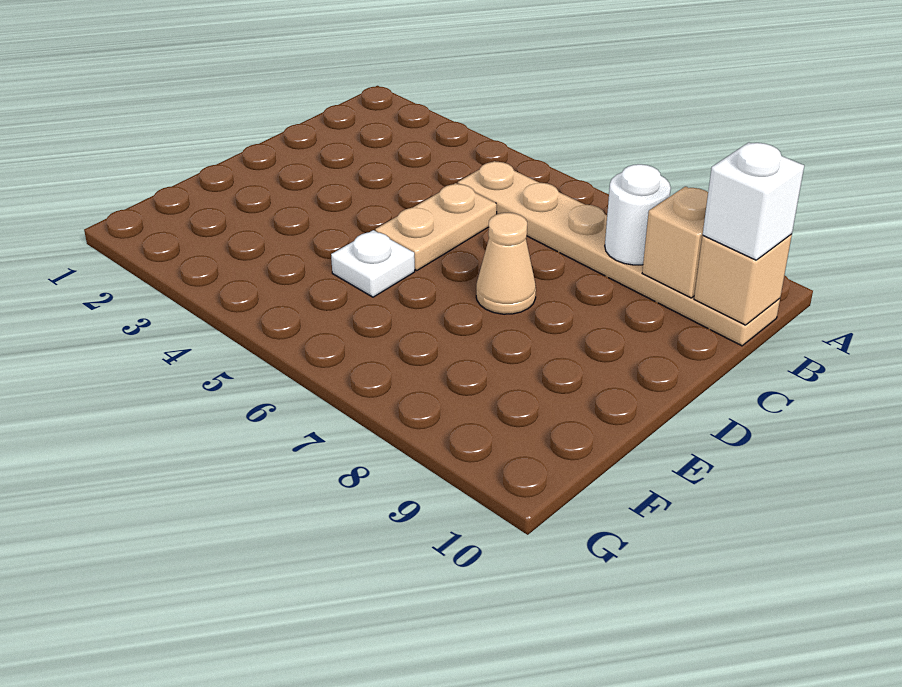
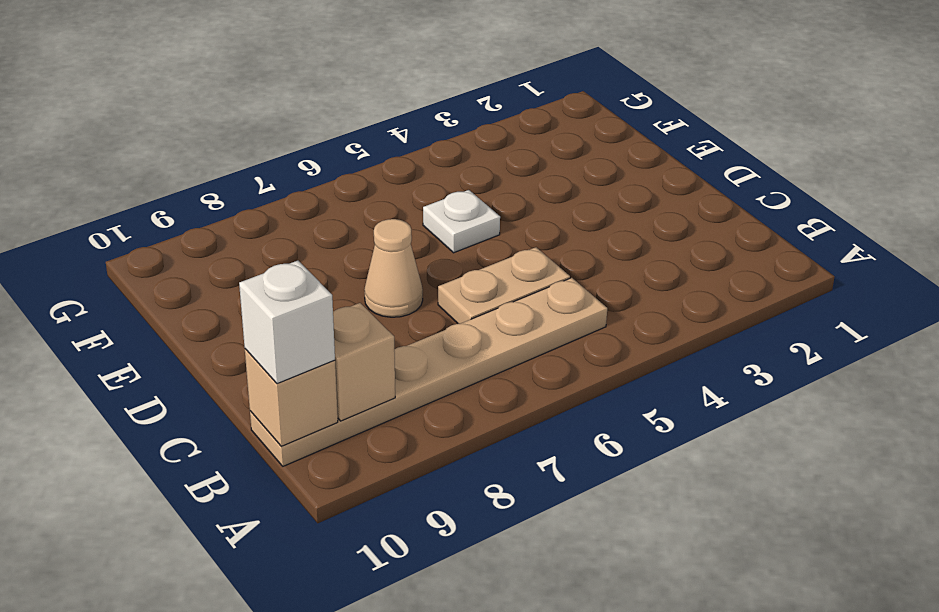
white 1x1 round brick [605,164,671,265] -> none
tan 1x2 plate [375,183,497,270] -> tan 1x2 plate turned to [438,247,570,324]

